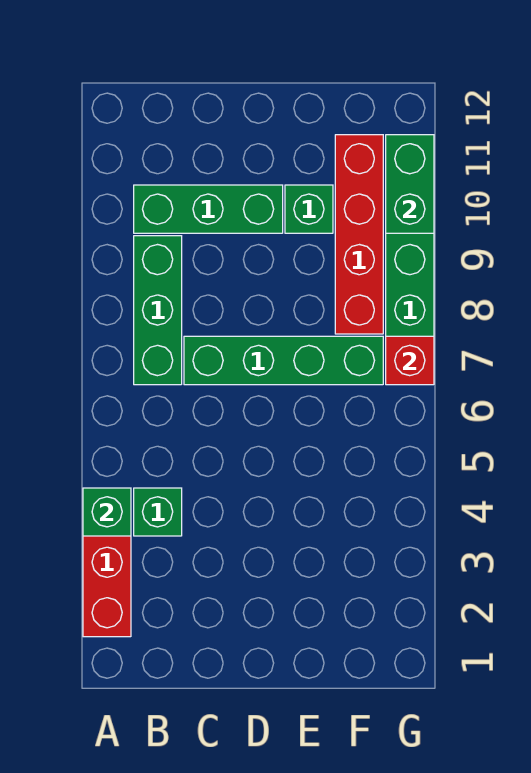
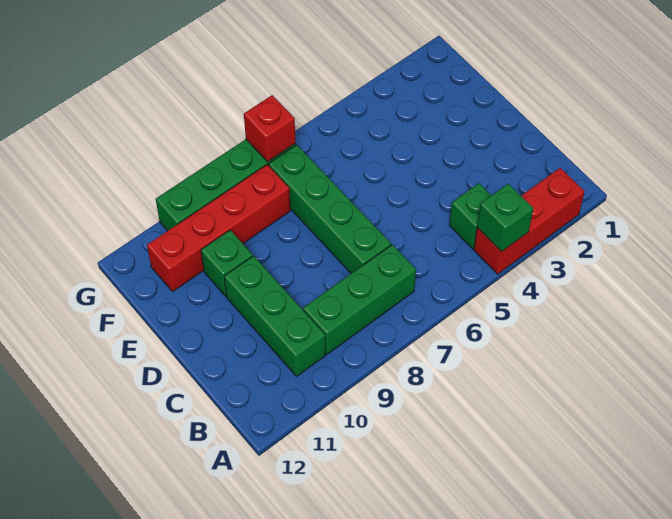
green 1x2 brick [386,135,434,233] -> none

